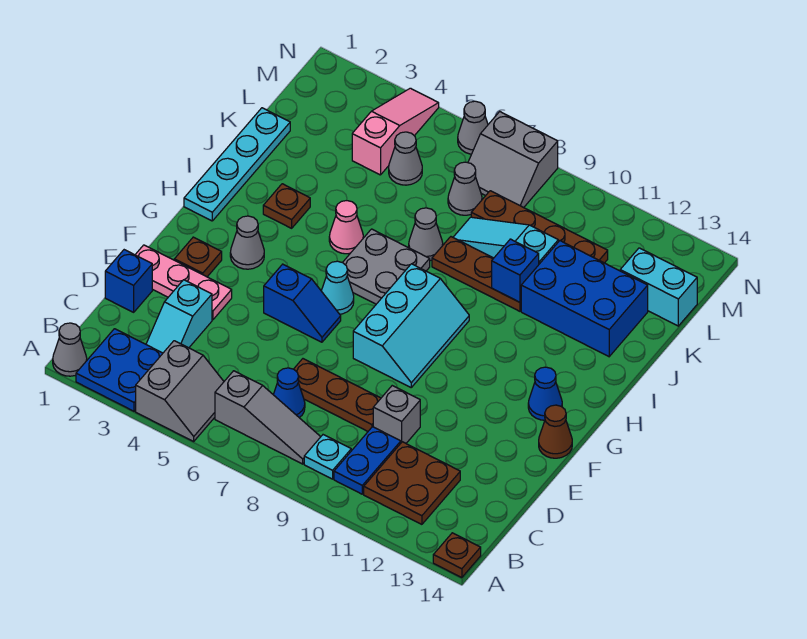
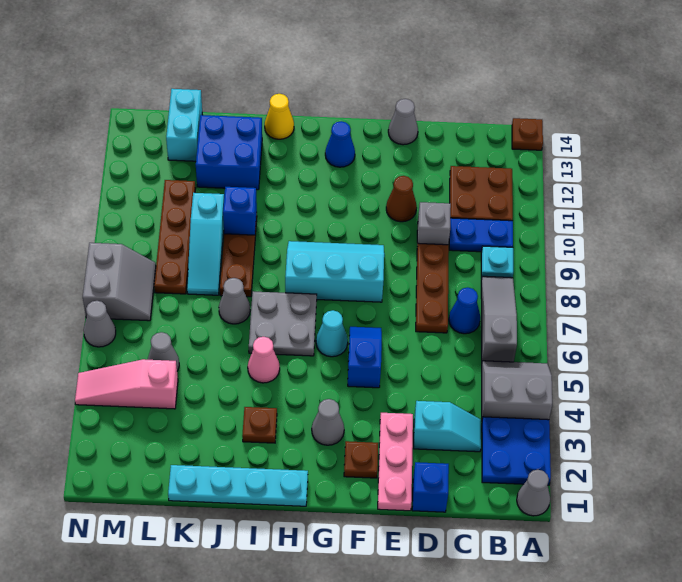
brown 1x1 cone [539,405,572,458] -> brown 1x1 cone moved to [386,176,417,222]
none -> yellow 1x1 cone [265,94,294,139]
blue 2x3 brick [521,241,648,357] -> blue 2x2 brick [196,115,262,190]
grey 1x1 cone [448,162,482,215] -> grey 1x1 cone moved to [388,99,418,145]

